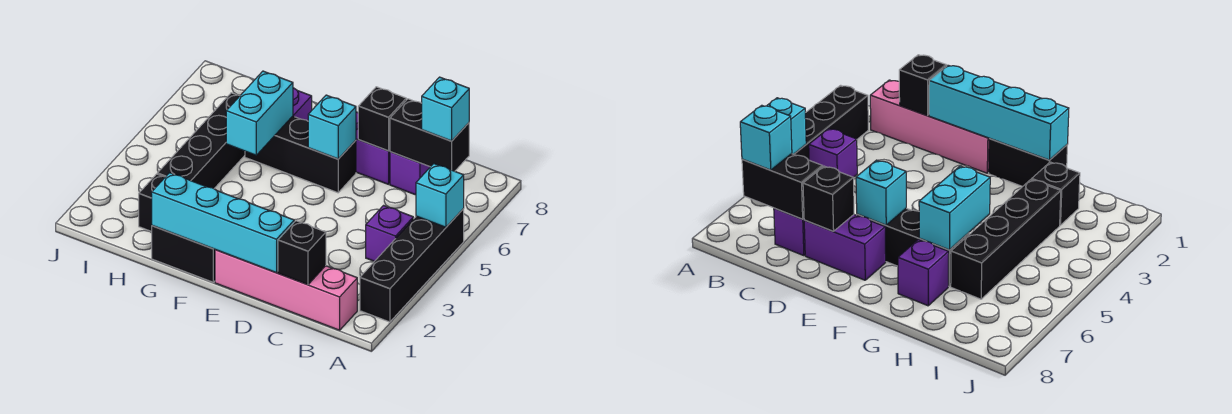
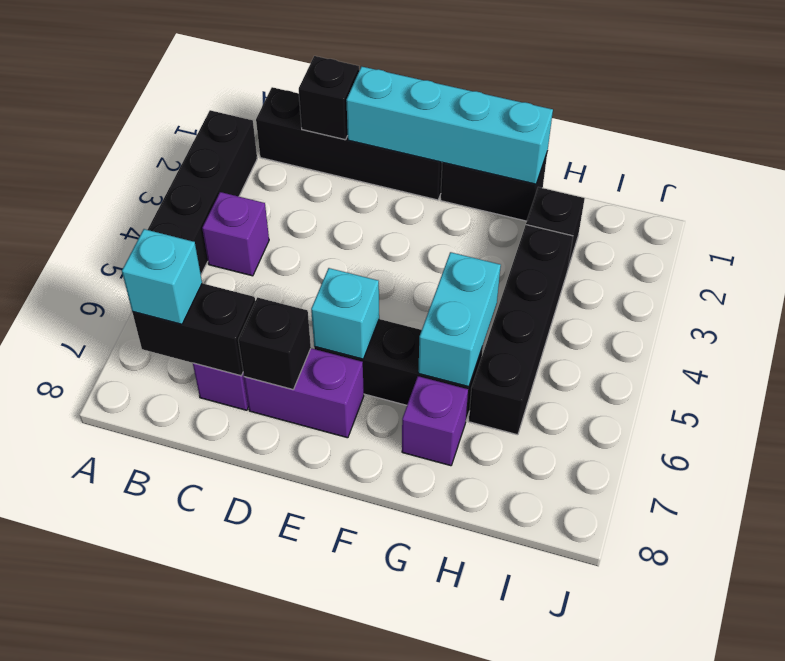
cyan 1x1 brick [416,164,464,227] -> none
pink 1x4 brick [215,250,357,330] -> black 1x4 brick [256,87,442,200]

